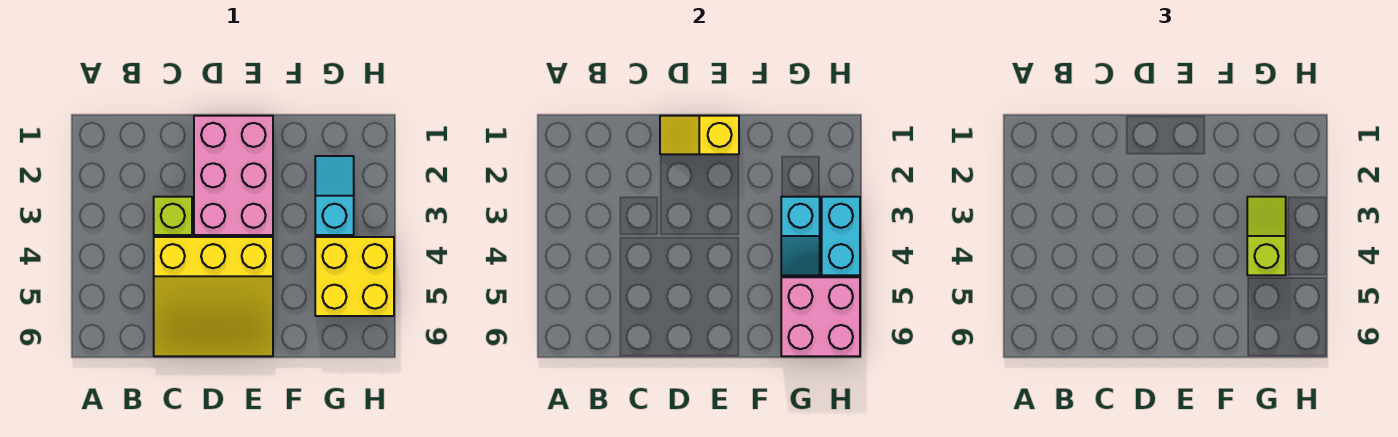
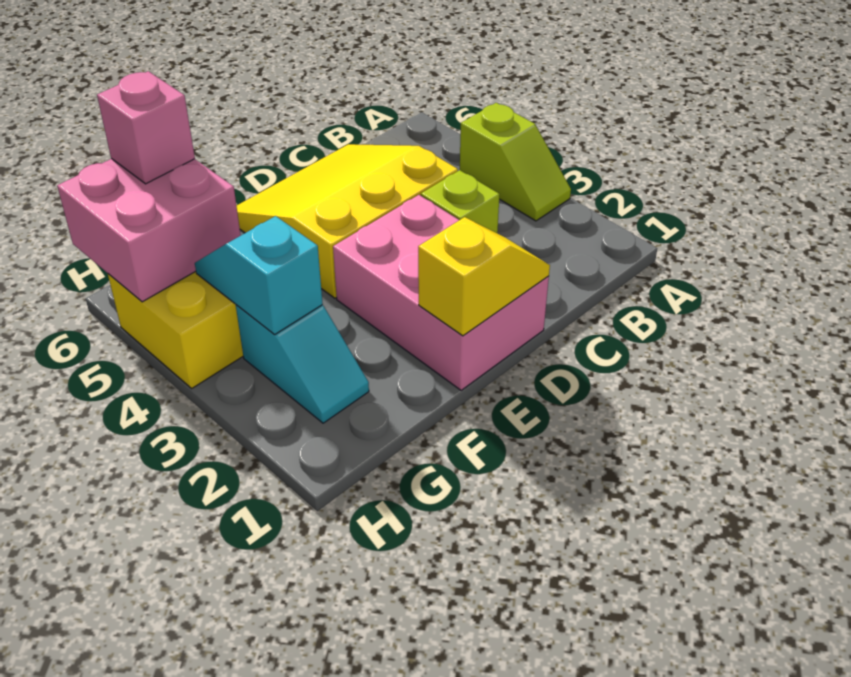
lime 1x2 slope [1247,197,1286,275] -> lime 1x2 slope moved to [460,103,571,221]
none -> pink 1x1 brick [97,71,195,184]
cyan 1x2 brick [822,197,860,275] -> none

